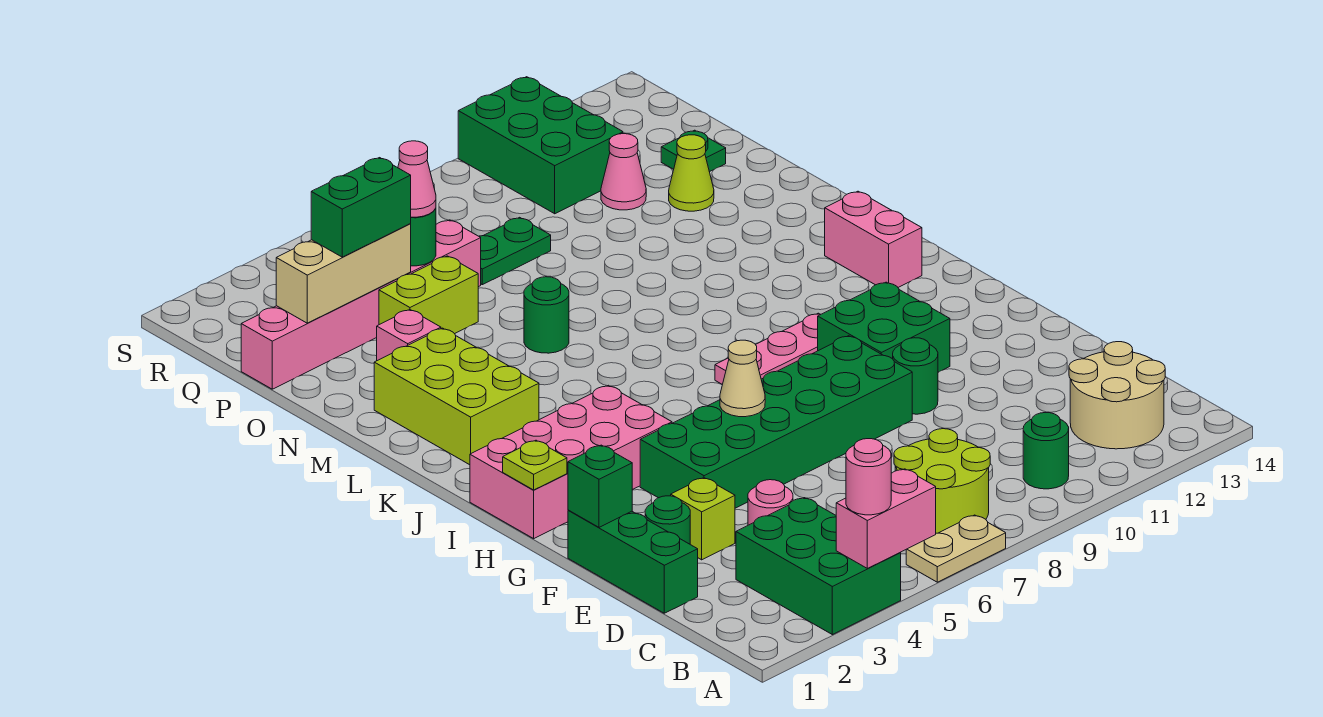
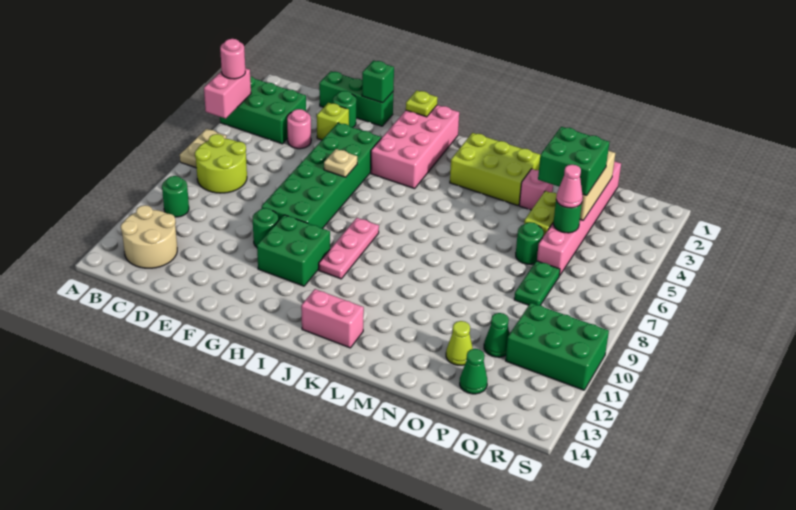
tan 1x1 cone [720,340,765,417] -> tan 1x1 plate [324,149,357,177]
green 1x1 round brick [524,277,569,353] -> green 1x1 round brick moved to [516,222,543,264]
green 1x2 brick [311,158,411,257] -> green 2x2 brick [538,127,609,196]
pink 1x1 cone [601,134,646,210] -> green 1x1 cone [484,313,509,357]
green 1x1 plate [661,130,726,172] -> green 1x1 cone [460,349,487,394]

